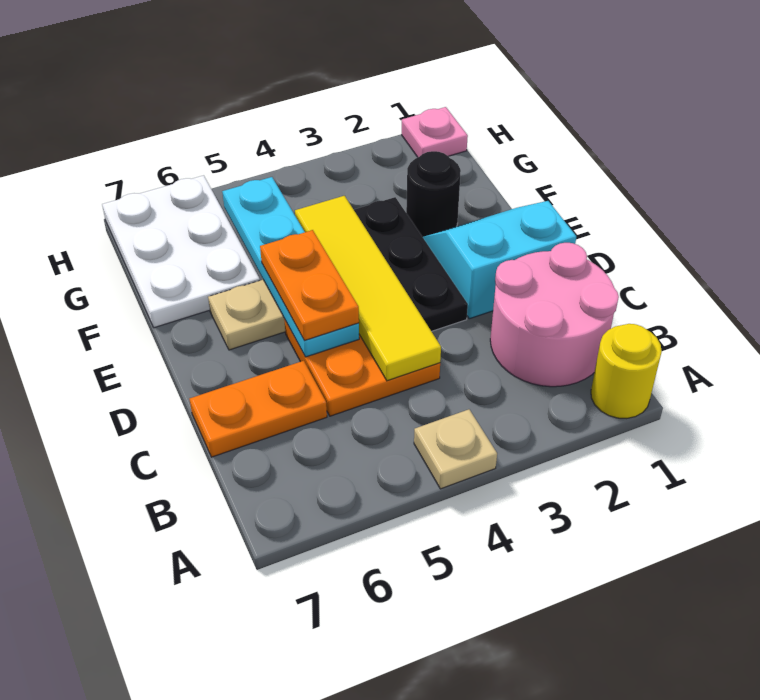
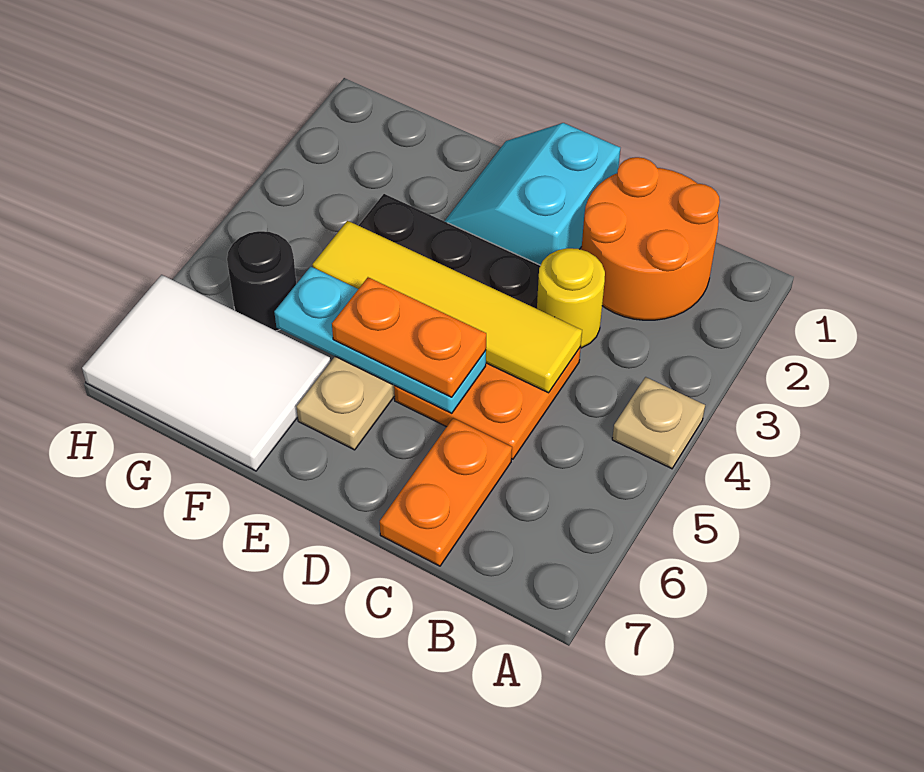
yellow 1x1 round brick [591,324,662,418] -> yellow 1x1 round brick moved to [537,248,605,348]
pink 2x2 round brick [490,243,619,387] -> orange 2x2 round brick [581,157,720,320]
cyan 1x4 plate [222,177,359,357] -> cyan 1x3 plate [274,267,486,413]
black 1x1 round brick [406,151,461,237] -> black 1x1 round brick moved to [227,231,297,331]
white 2x3 plate [102,175,260,328] -> white 2x3 tile [82,275,330,471]
pink 1x1 plate [402,107,468,157] -> none

